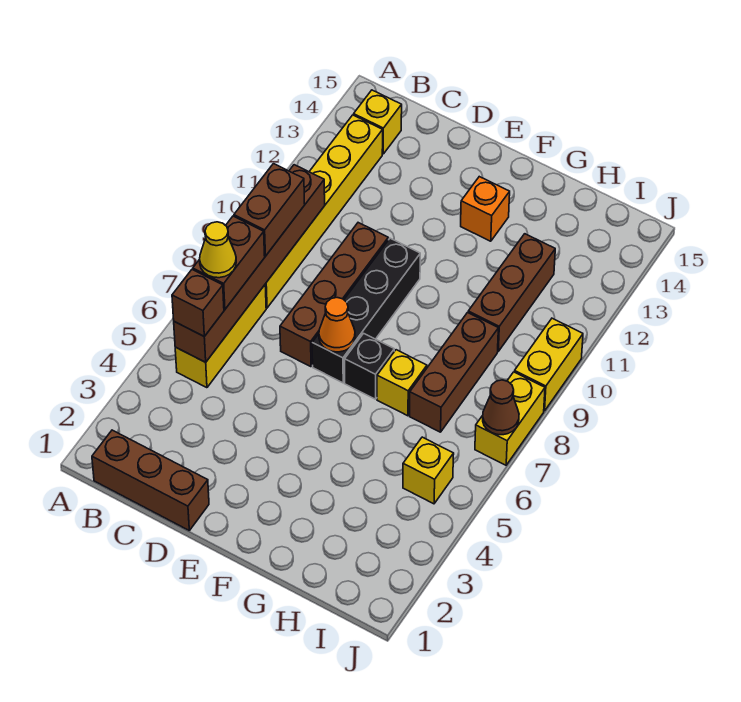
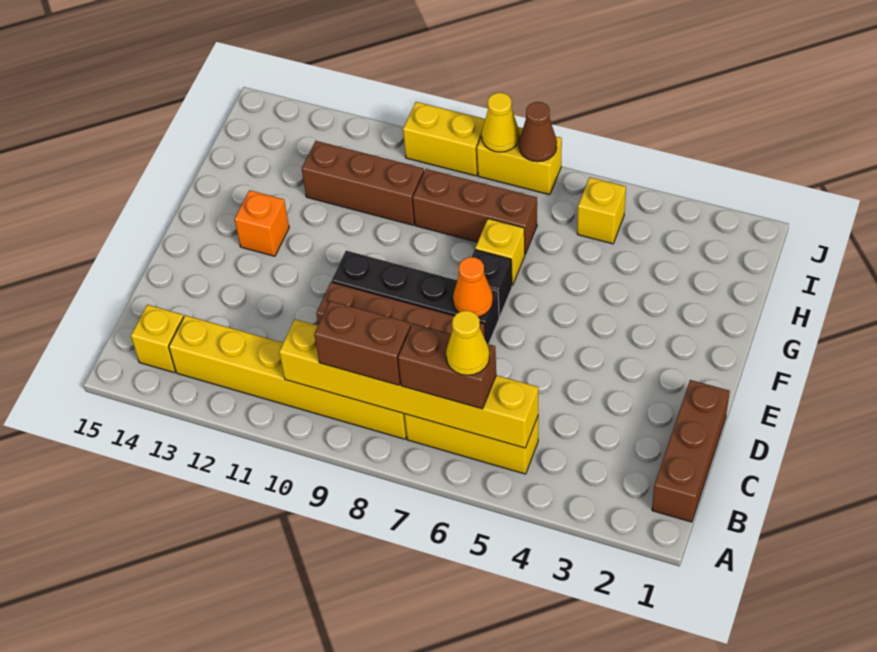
brown 1x6 brick [174,165,325,362] -> yellow 1x6 brick [279,319,538,448]
brown 1x1 brick [172,270,224,336] -> none
none -> yellow 1x1 cone [482,93,519,152]

